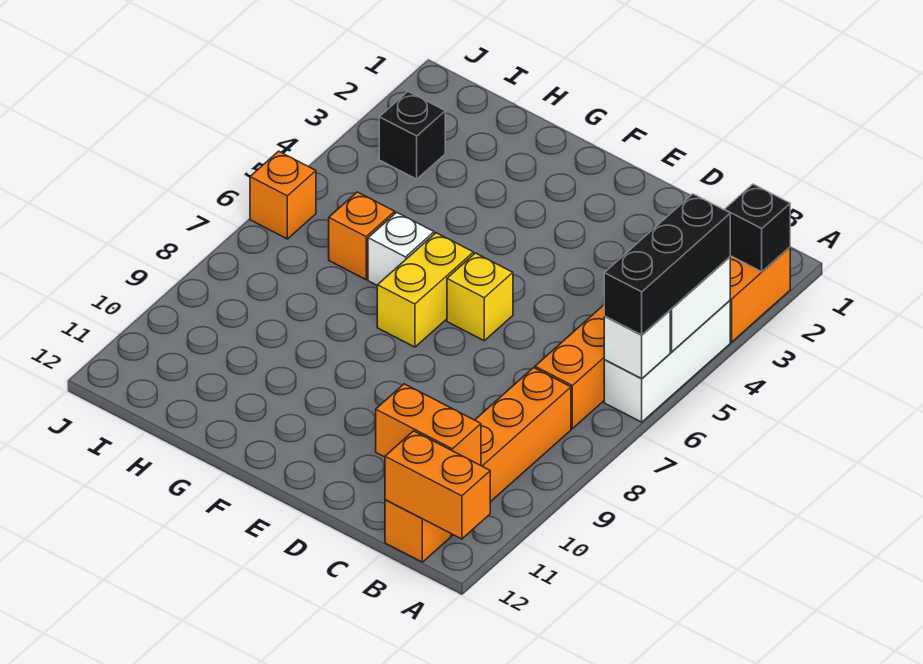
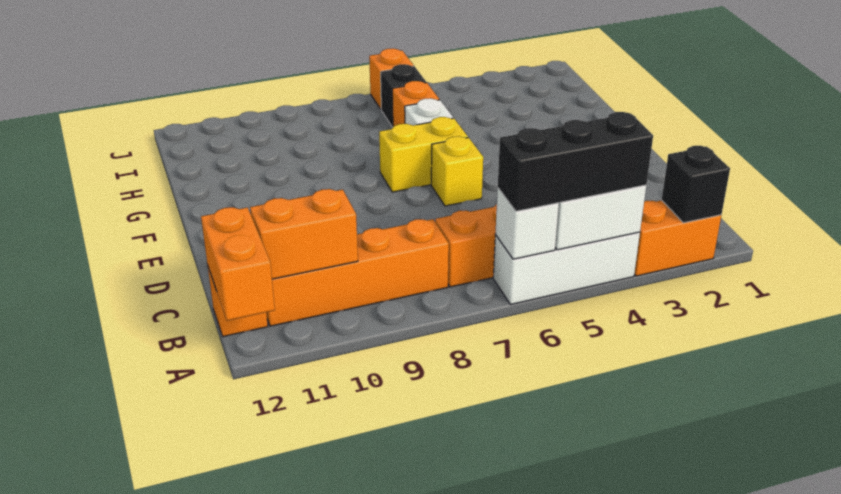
orange 1x2 brick [376,384,481,465] -> orange 1x2 brick turned to [250,189,358,279]
black 1x1 brick [379,92,445,179] -> black 1x1 brick moved to [381,64,426,127]

